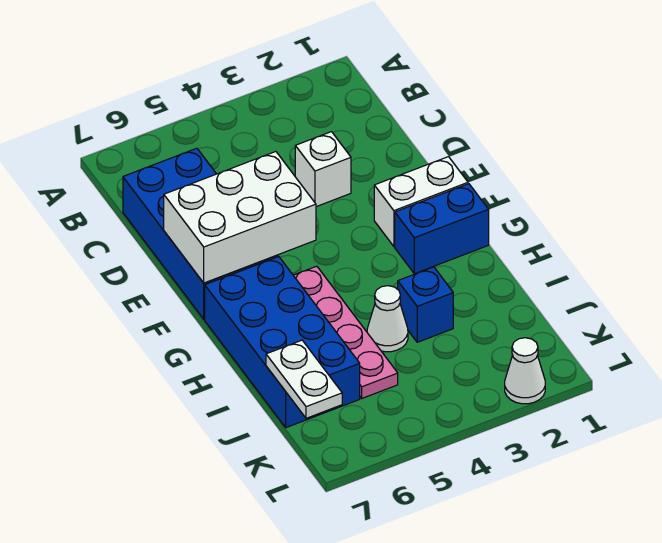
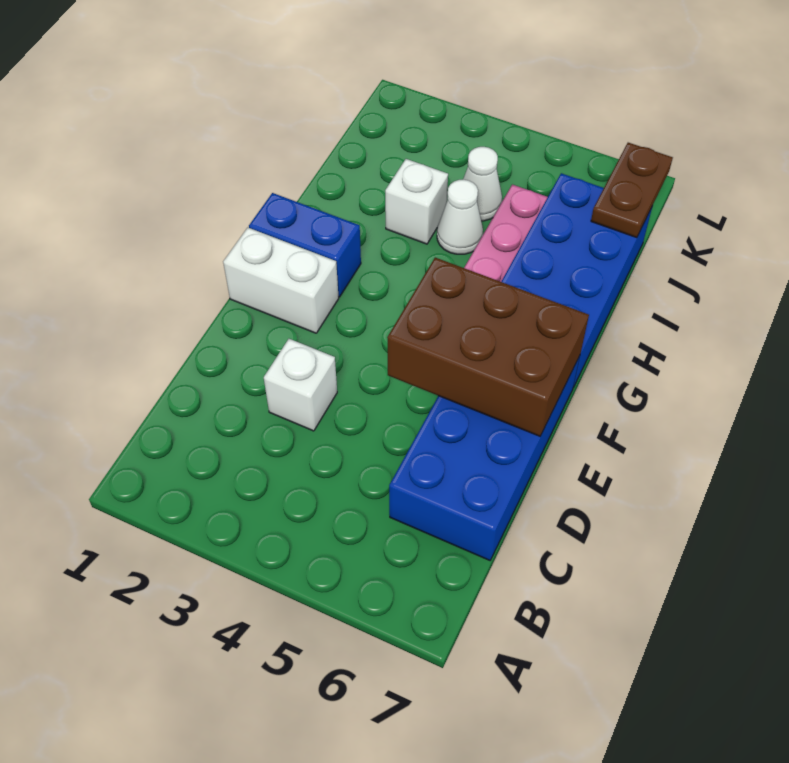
white 2x3 brick [164,152,316,283] -> brown 2x3 brick [387,258,589,436]
blue 1x1 brick [398,267,453,342] -> white 1x1 brick [385,159,448,244]
white 1x2 plate [266,340,342,418] -> brown 1x2 plate [591,143,673,238]
white 1x1 cone [505,338,545,404] -> white 1x1 cone moved to [463,147,502,221]

